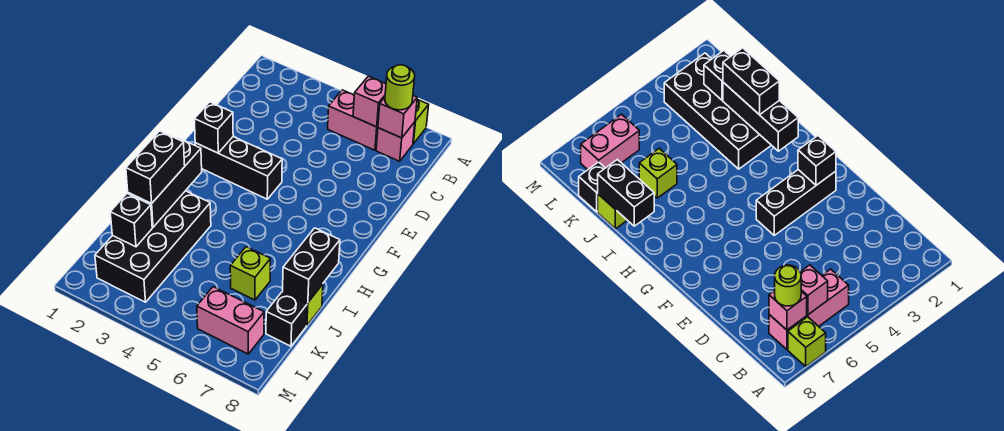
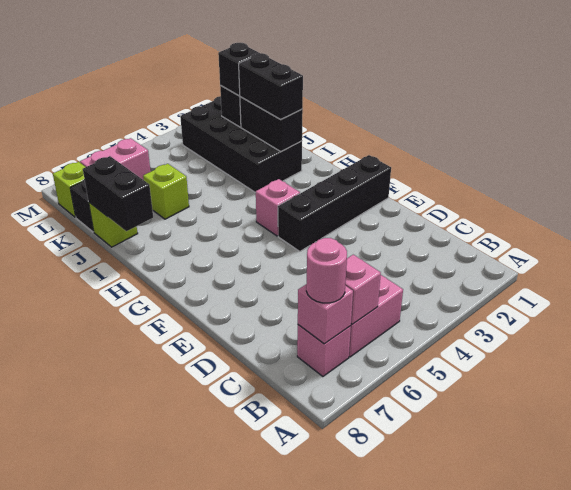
lime 1x1 brick [413,100,429,144] -> lime 1x1 brick moved to [53,162,85,217]
lime 1x1 round brick [385,65,415,110] -> pink 1x1 round brick [306,238,347,303]
black 1x3 brick [195,137,282,199] -> black 1x4 brick [278,155,391,251]
black 1x1 brick [194,102,233,153] -> black 1x1 brick moved to [218,43,259,96]
none -> pink 1x1 brick [256,179,300,236]
black 1x3 brick [128,138,202,227] -> black 1x2 brick [240,97,303,151]

